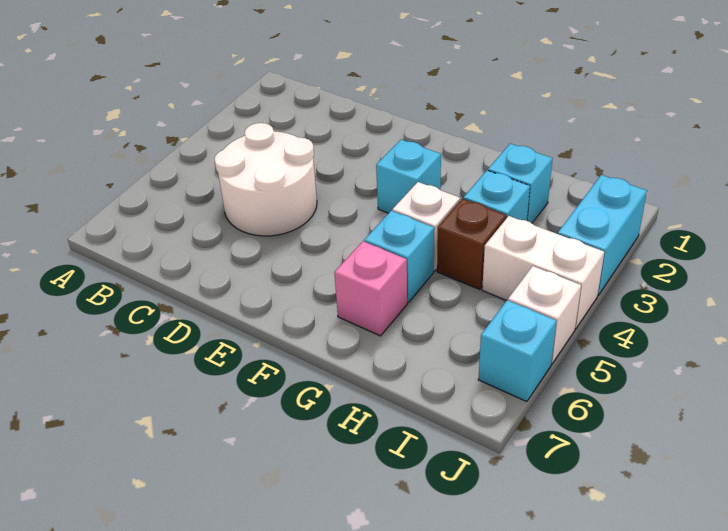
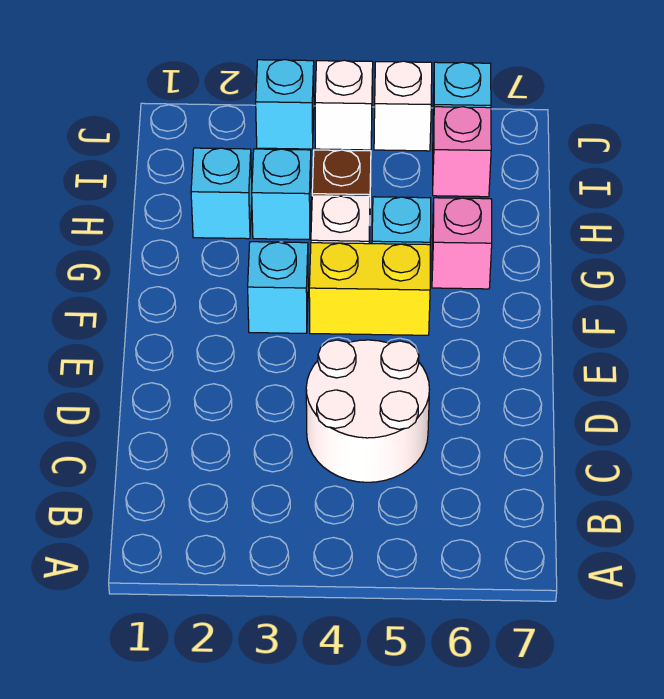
none -> yellow 1x2 brick [309,243,430,335]
white 1x2 brick [482,216,604,329] -> white 1x1 brick [315,60,373,150]
none -> pink 1x1 brick [433,107,491,197]
cyan 1x2 brick [558,175,647,295] -> cyan 1x1 brick [256,60,314,149]

